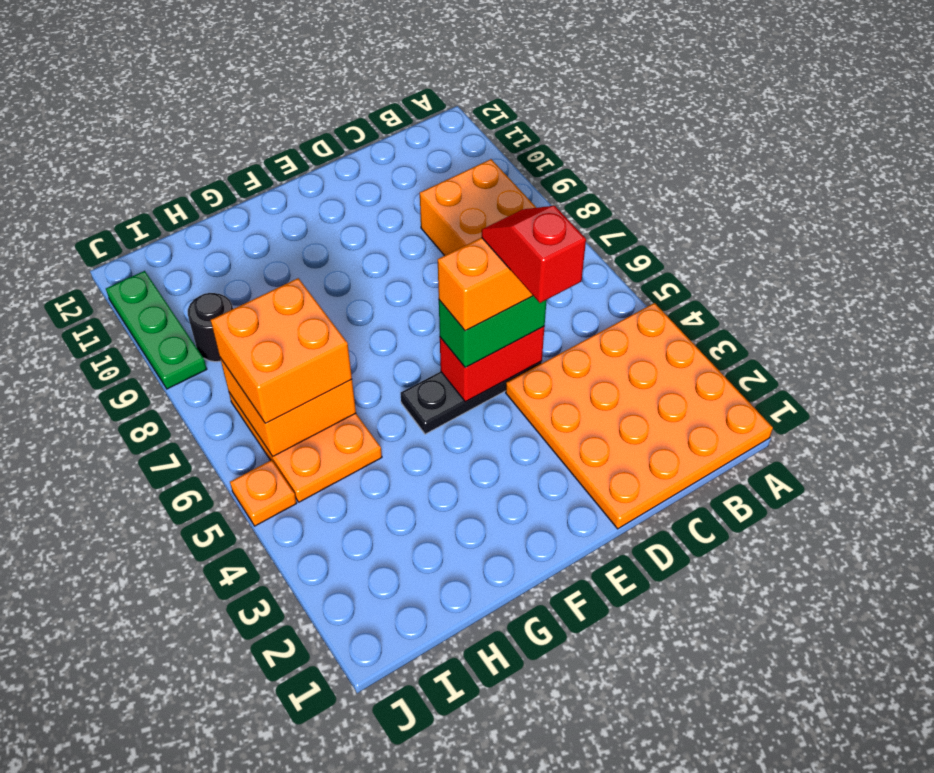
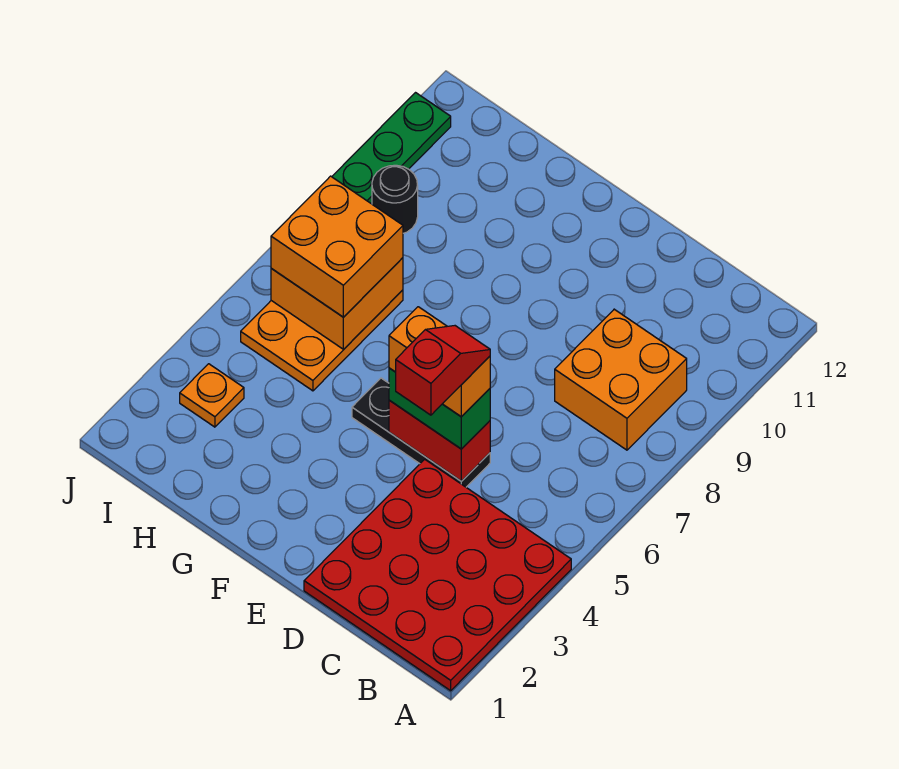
orange 4x4 plate [506,303,773,529] -> red 4x4 plate [304,459,571,691]
orange 1x1 plate [230,460,297,526] -> orange 1x1 plate moved to [180,364,244,427]

